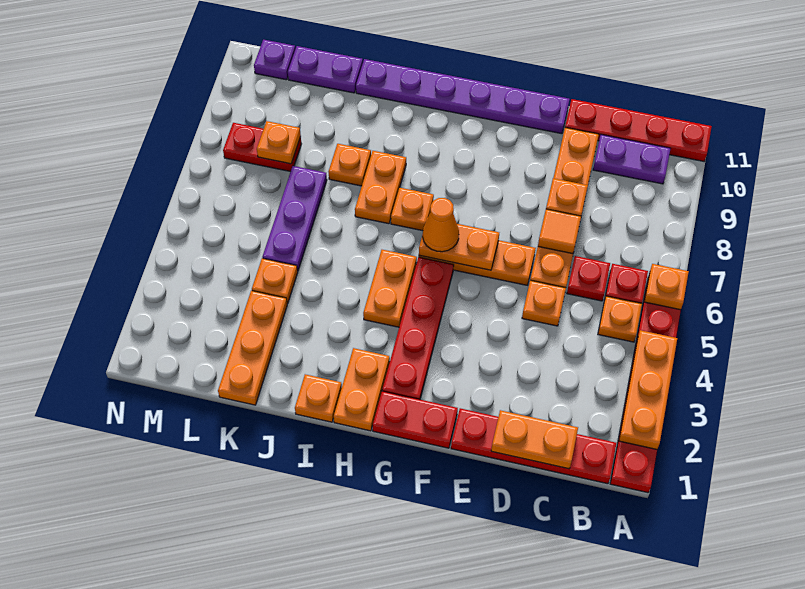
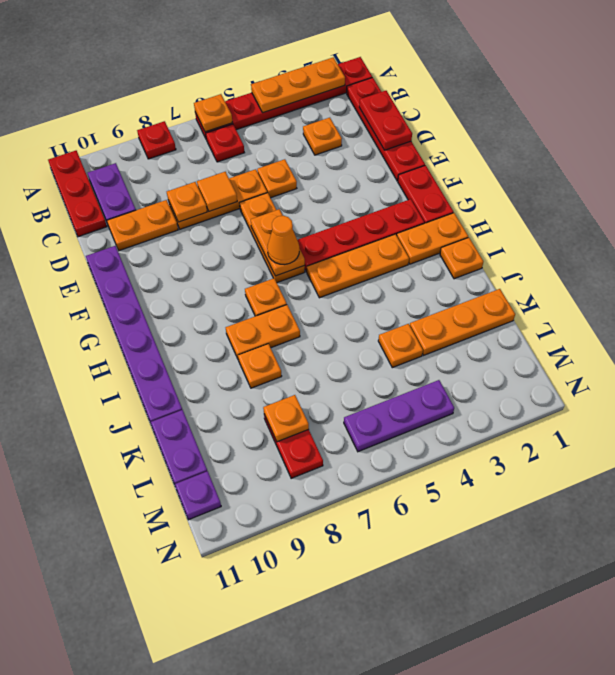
red 1x4 plate [565,99,712,161] -> red 1x3 plate [48,151,107,237]
orange 1x1 plate [598,296,642,342] -> orange 1x1 plate moved to [303,118,342,155]
orange 1x2 plate [491,410,578,469] -> red 1x2 plate [359,91,412,150]
red 1x1 plate [567,256,610,301] -> red 1x1 plate moved to [137,121,176,159]
orange 1x2 plate [363,250,417,327] -> orange 1x3 plate [307,234,409,298]
purple 1x3 plate [263,166,327,271] -> purple 1x3 plate moved to [344,380,454,452]

